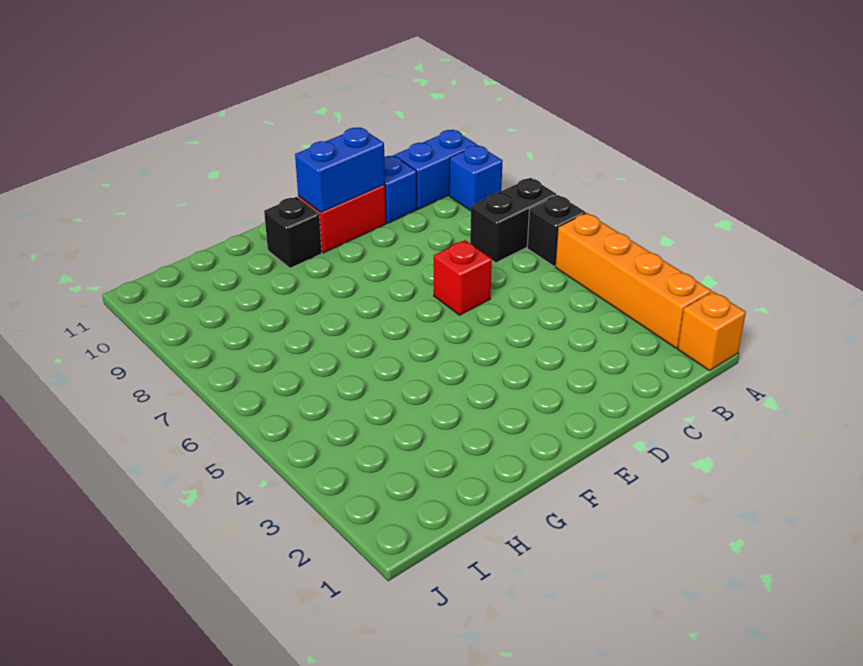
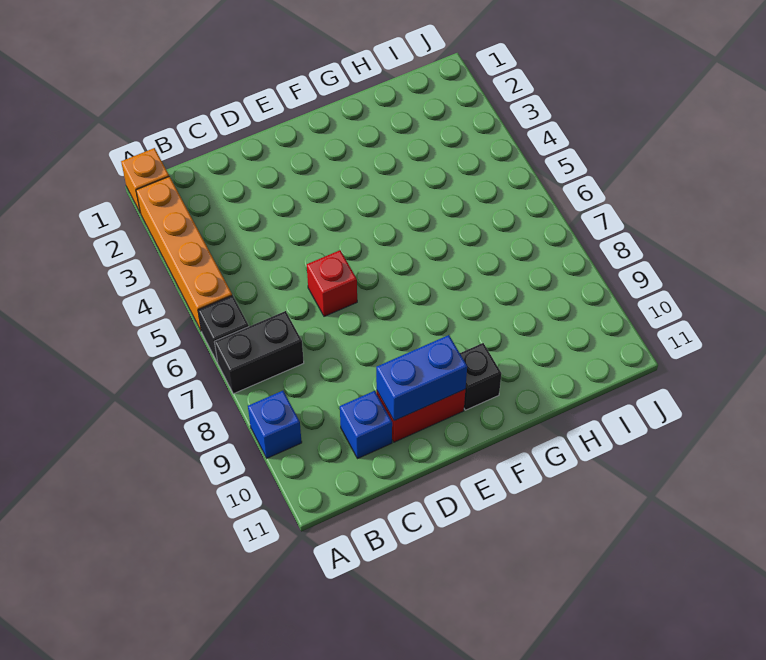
blue 1x2 brick [395,130,477,209] -> none

